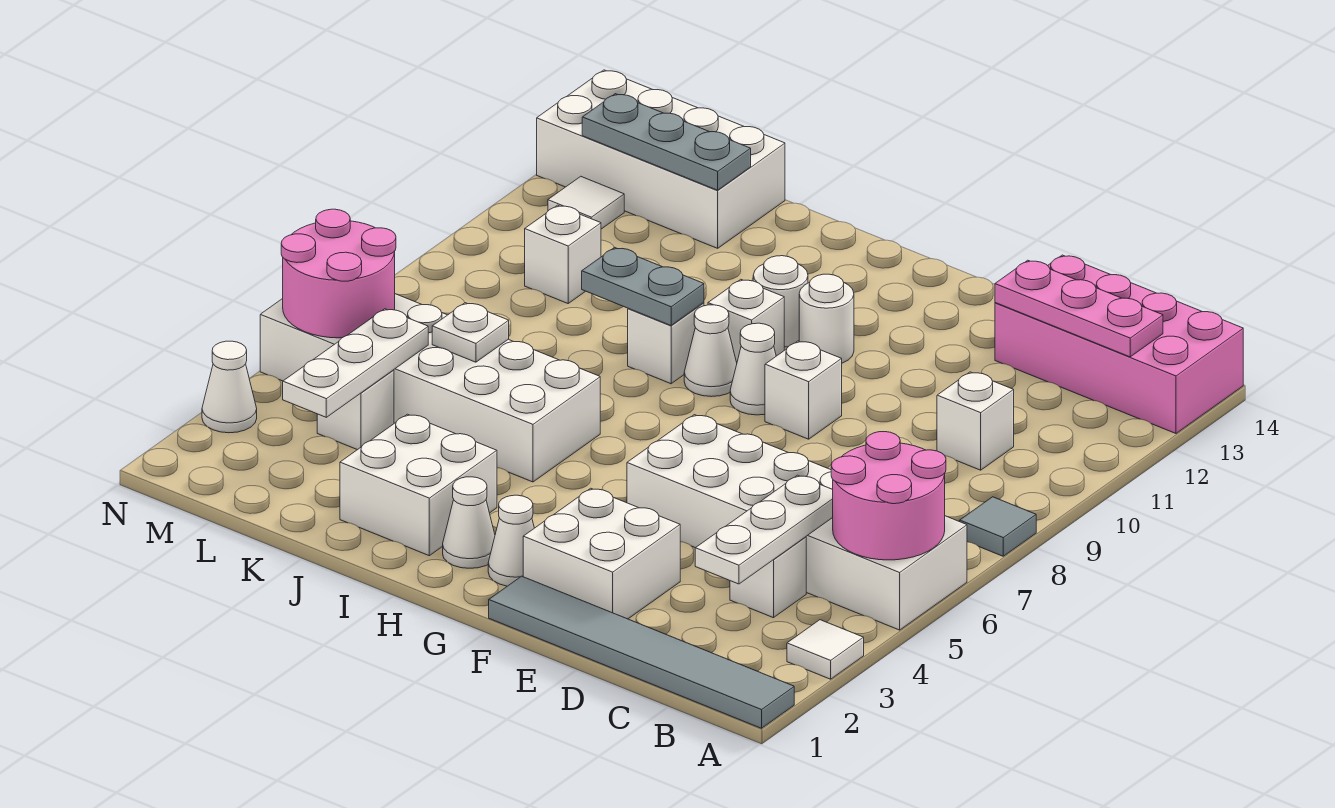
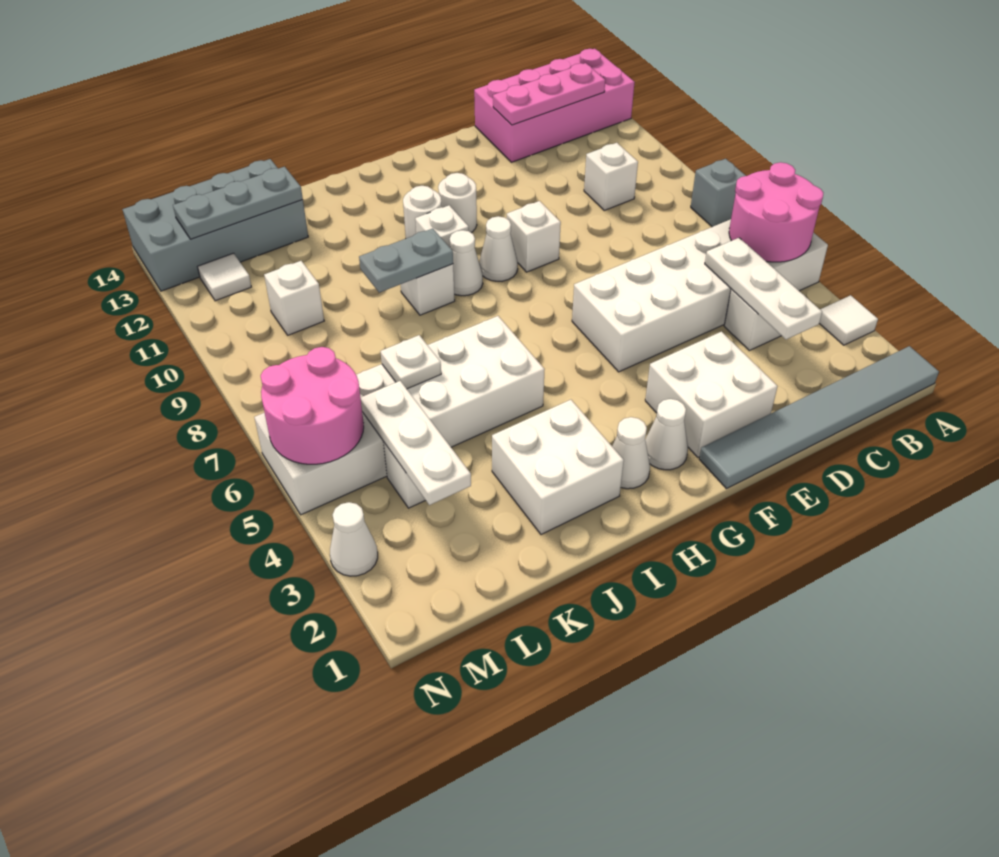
grey 1x1 tile [960,497,1036,556] -> grey 1x1 brick [691,159,746,227]
white 2x4 brick [537,70,785,248] -> grey 2x4 brick [122,159,308,291]

